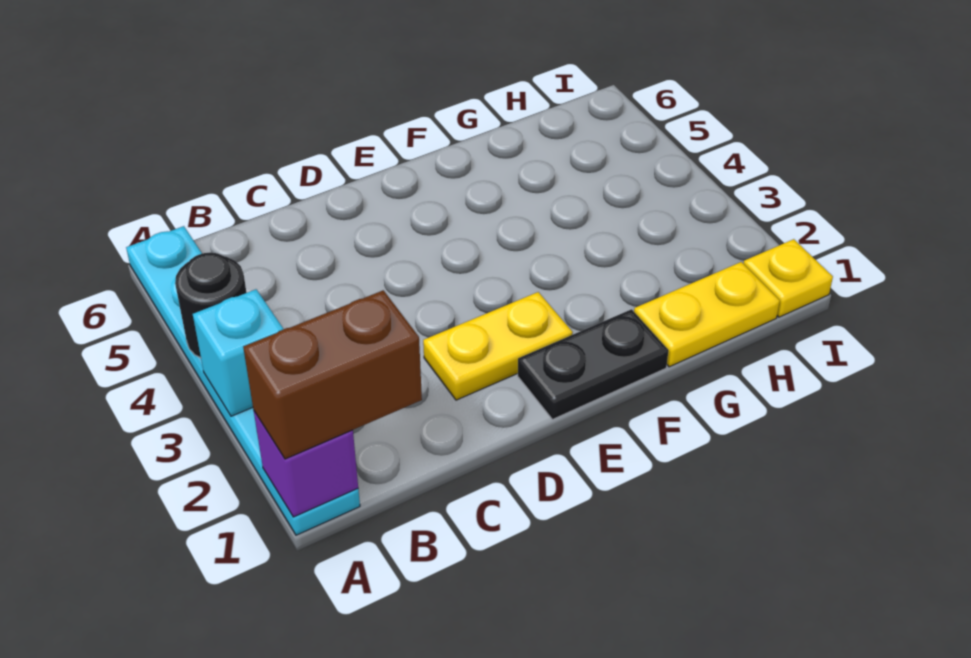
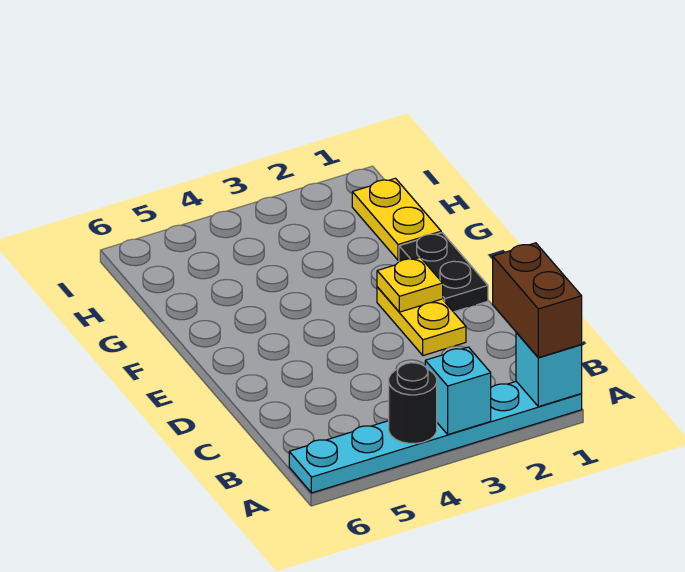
purple 1x1 brick [254,411,358,517] -> cyan 1x1 brick [516,332,582,407]
yellow 1x1 plate [743,239,833,317] -> yellow 1x1 plate moved to [377,257,443,312]

